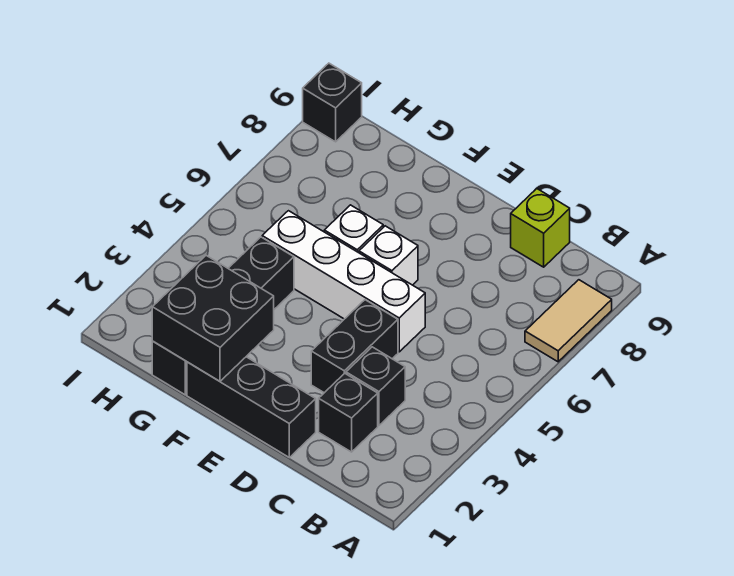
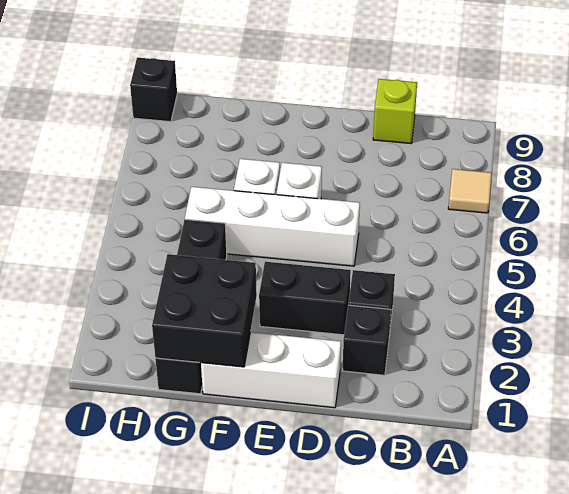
tan 1x2 tile [525,280,612,362] -> tan 1x1 tile [448,169,492,213]
black 1x3 brick [187,357,316,457] -> white 1x3 brick [201,332,341,408]
black 1x2 brick [311,300,398,393] -> black 1x2 brick turned to [259,262,351,335]

